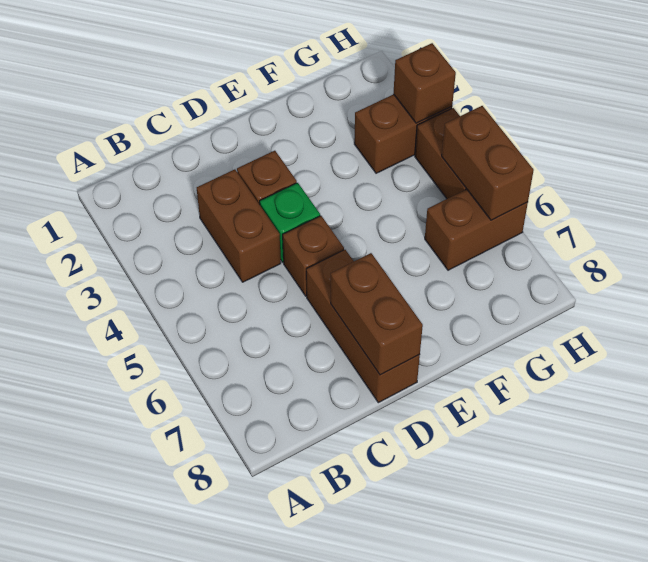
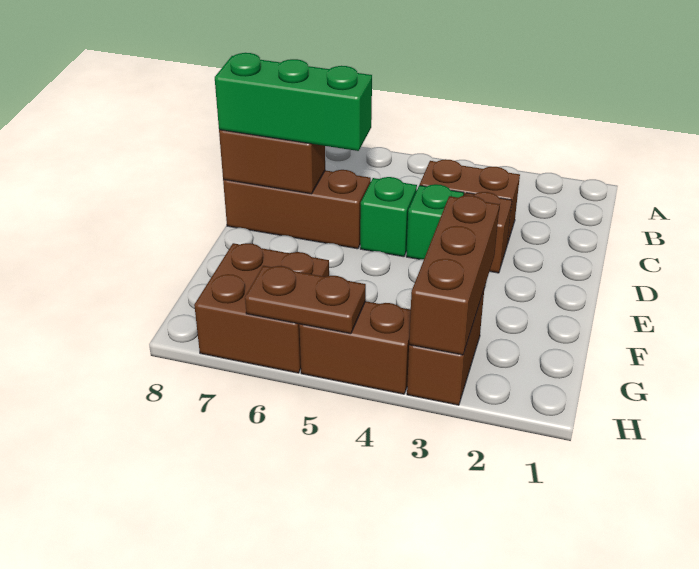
brown 1x1 brick [283,216,344,296] -> green 1x1 brick [360,177,417,257]
none -> green 1x3 brick [215,53,372,151]
brown 1x2 brick [425,189,528,270] -> brown 2x2 brick [194,243,329,373]
brown 1x1 brick [393,43,456,123] -> brown 1x3 brick [409,195,500,355]
brown 1x2 brick [442,106,534,220] -> brown 1x2 plate [245,266,366,334]

